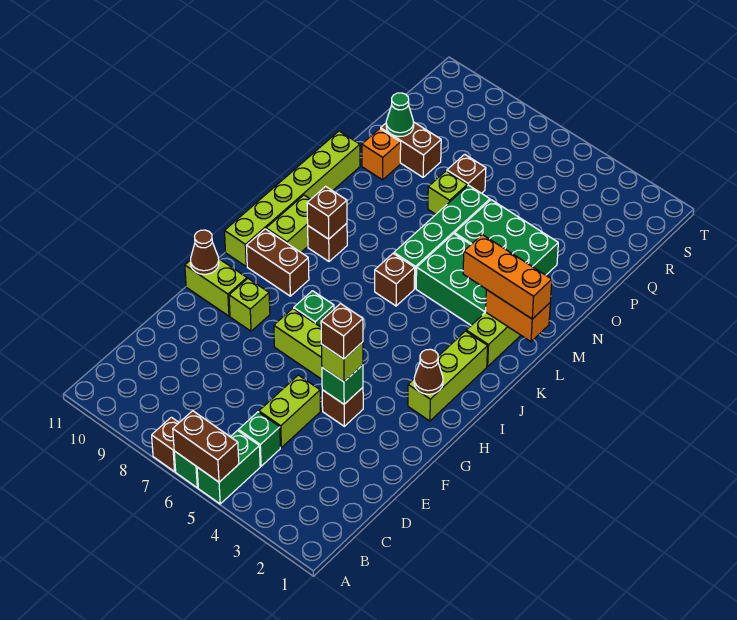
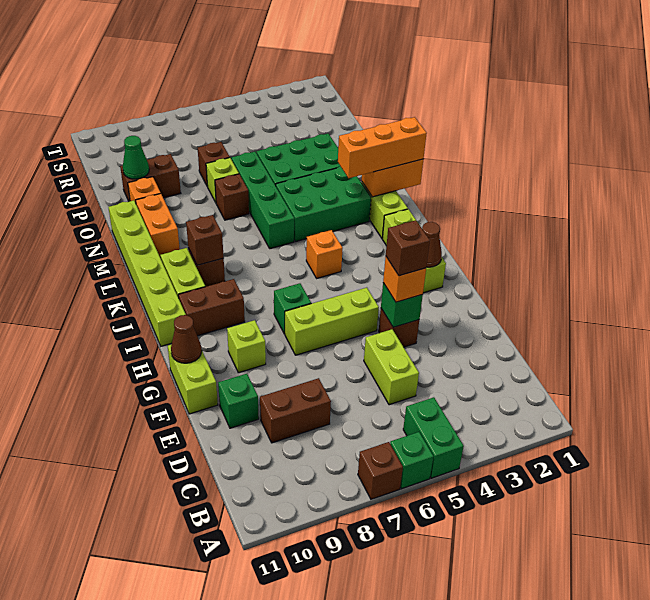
brown 1x2 brick [173,411,239,482] -> brown 1x2 brick moved to [260,378,331,443]
green 1x1 brick [239,412,280,466] -> green 1x1 brick moved to [218,374,259,428]
lime 1x1 brick [322,342,363,382] -> orange 1x1 brick [383,257,426,302]
lime 1x2 brick [185,259,247,316] -> lime 1x2 brick turned to [168,344,218,414]
none -> orange 1x1 brick [306,230,343,278]
brown 1x1 brick [375,254,415,306] -> brown 1x1 brick moved to [215,174,249,220]
none -> orange 1x2 brick [136,194,180,258]

